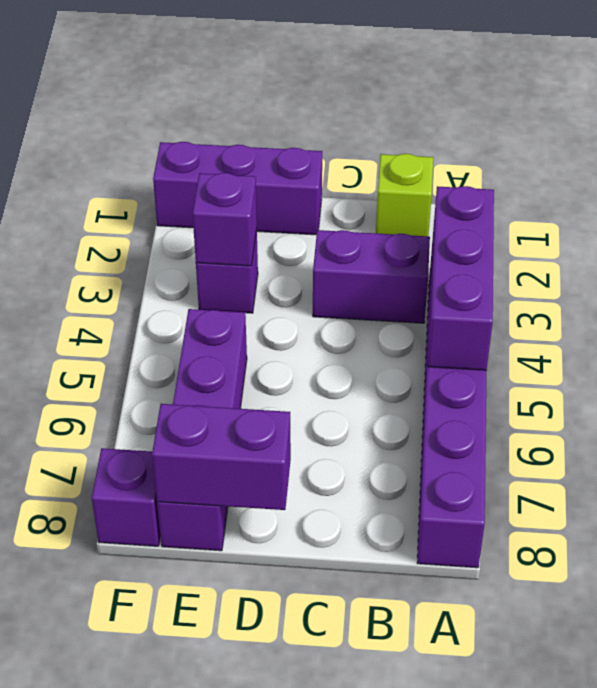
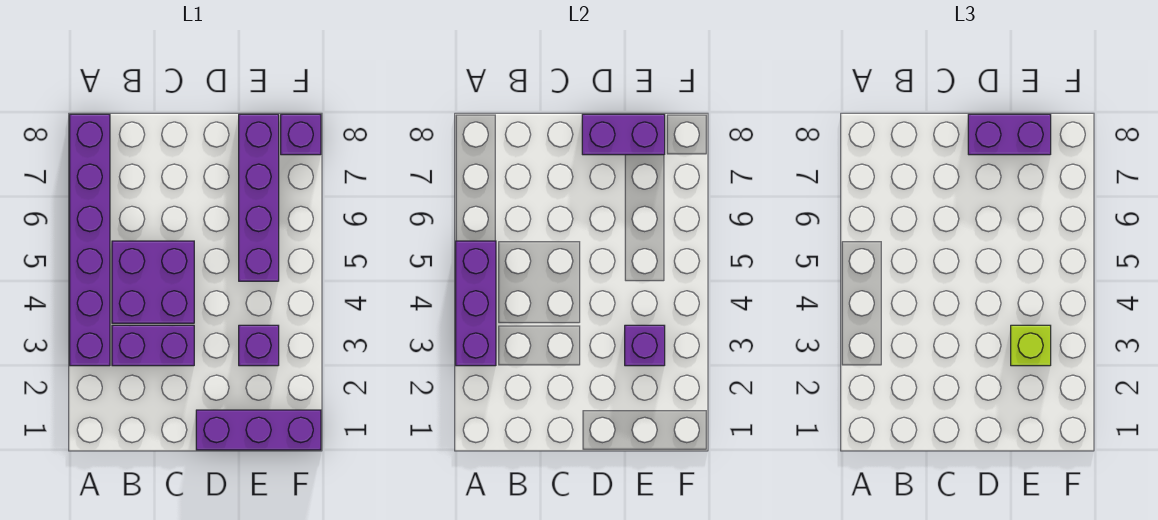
lime 1x1 brick [376,154,433,236] -> lime 1x1 brick moved to [1011,325,1051,366]
none -> purple 2x2 brick [112,241,194,323]
none -> purple 1x2 brick [968,114,1051,155]

